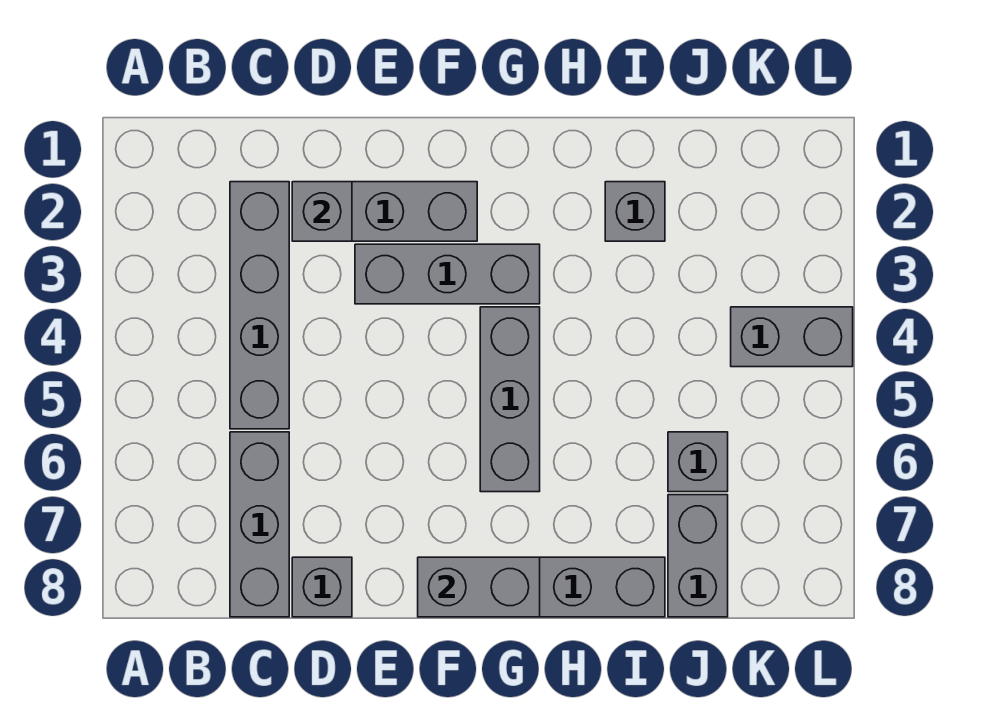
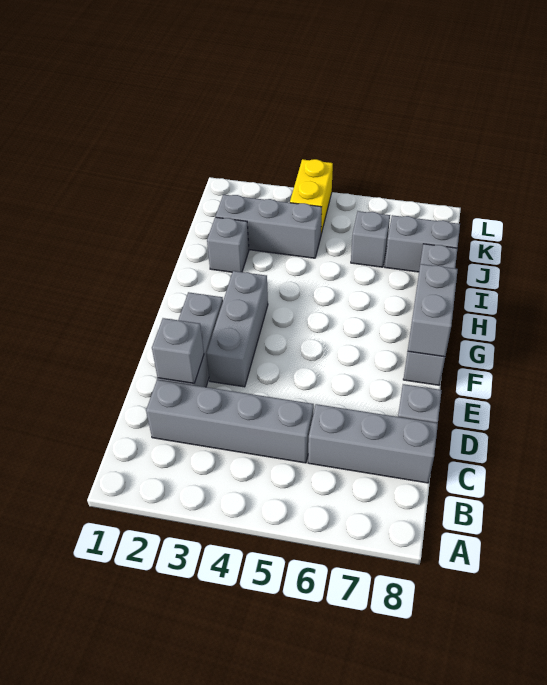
grey 1x3 brick [480,307,540,492] -> grey 1x3 brick moved to [215,195,322,258]
grey 1x2 brick [731,307,853,367] -> yellow 1x2 brick [290,159,333,234]

